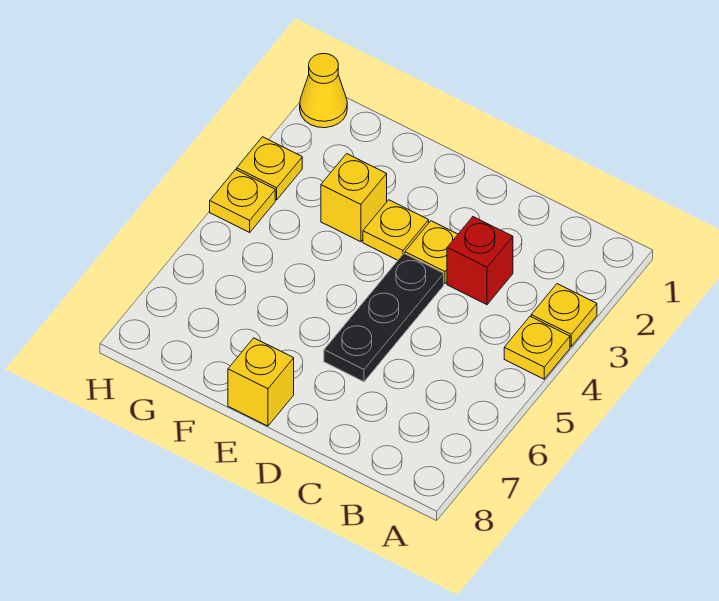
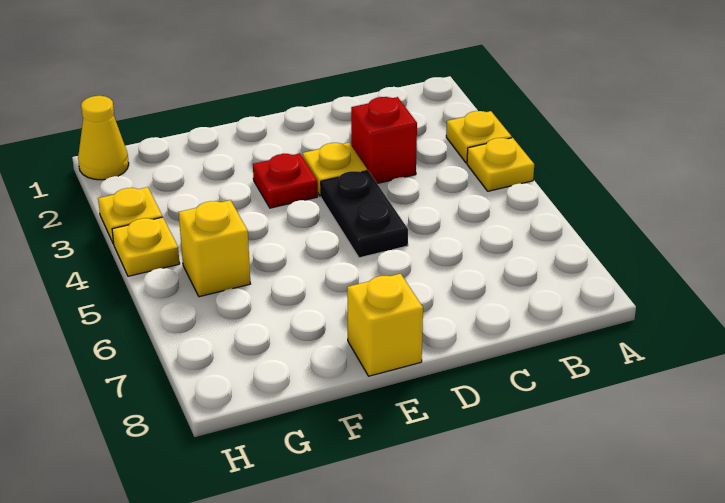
black 1x3 plate [324,254,444,382] -> black 1x2 plate [321,171,408,258]
yellow 1x1 plate [363,200,429,260] -> red 1x1 plate [253,153,318,208]
yellow 1x1 brick [321,154,387,242] -> yellow 1x1 brick moved to [179,200,250,297]

